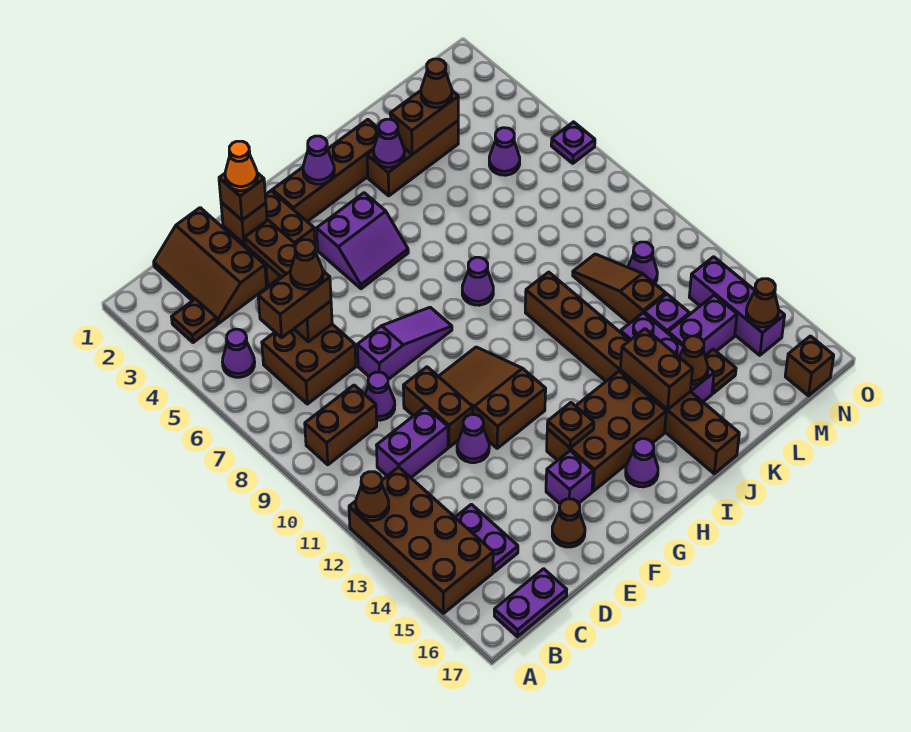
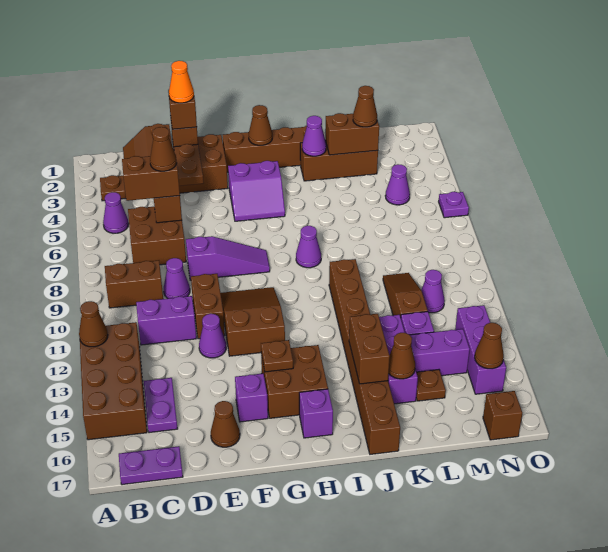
brown 2x3 brick [547,371,666,491] -> brown 2x2 brick [261,345,328,418]
purple 1x1 cone [303,136,334,184] -> brown 1x1 cone [249,105,272,145]
purple 1x1 cone [626,439,658,487] -> purple 1x1 brick [299,389,333,438]

